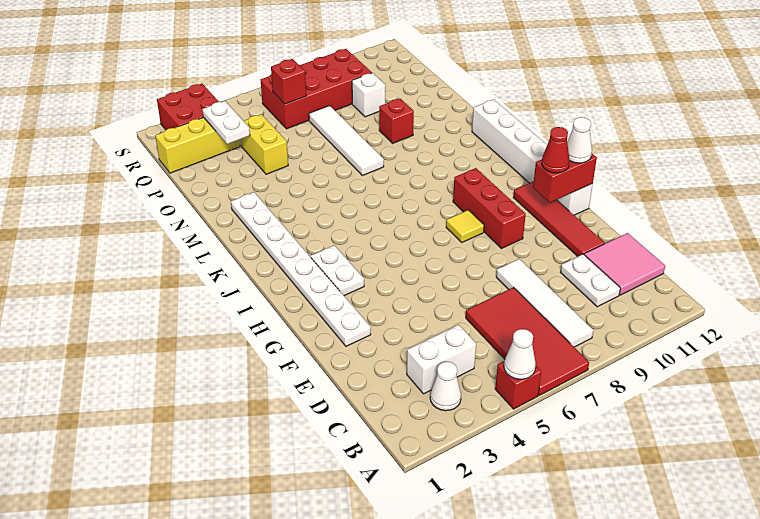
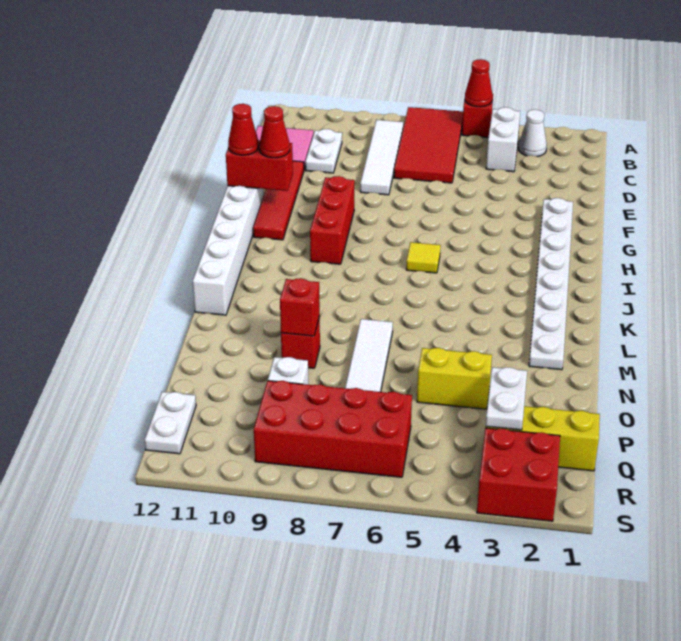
white 1x1 cone [504,329,536,379] -> red 1x1 cone [465,59,493,107]
white 1x2 brick [407,325,476,394] -> white 1x2 brick turned to [486,107,520,172]
white 1x1 cone [567,117,592,163] -> red 1x1 cone [228,104,259,155]
white 1x2 plate [311,245,364,296] -> white 1x2 plate moved to [145,392,196,454]
yellow 1x1 tile [446,210,484,242] -> yellow 1x1 tile moved to [406,242,441,273]
yellow 1x2 brick [241,114,288,174] -> yellow 1x2 brick turned to [417,348,492,409]
red 1x1 brick [271,59,306,104] -> red 1x1 brick moved to [280,278,320,336]

